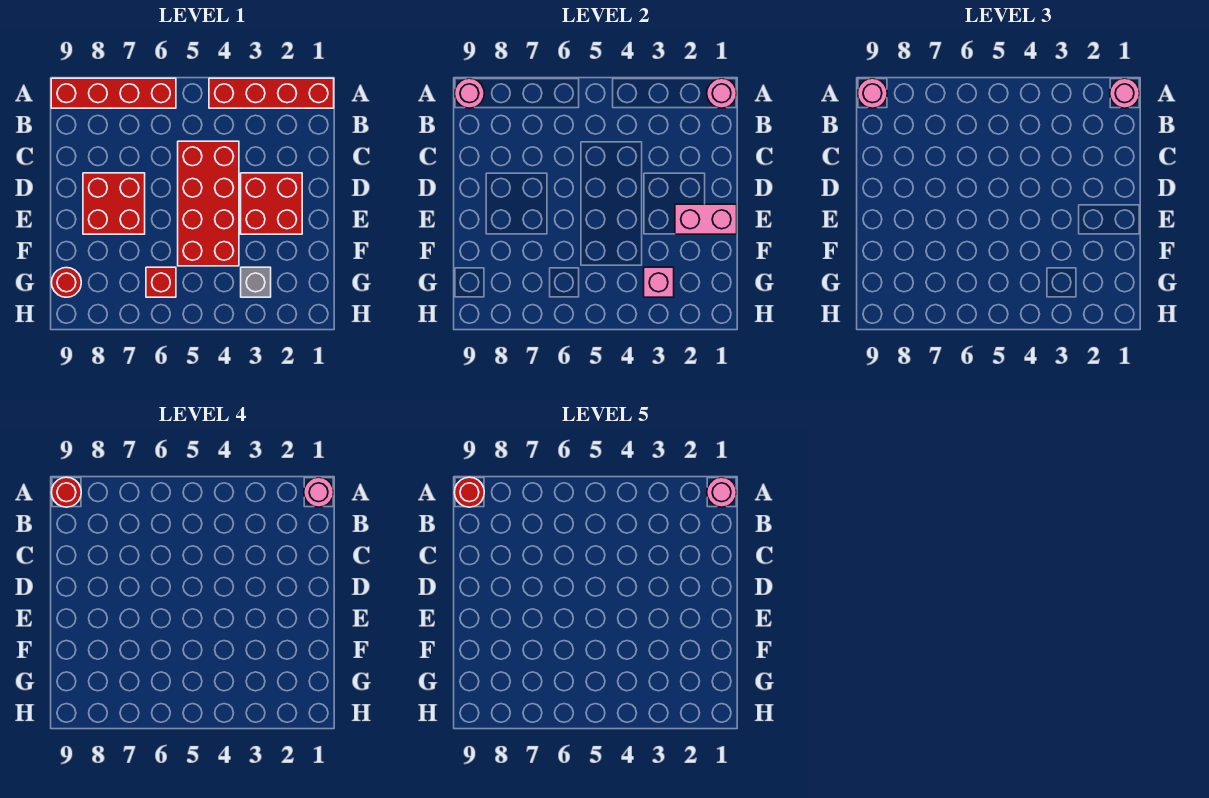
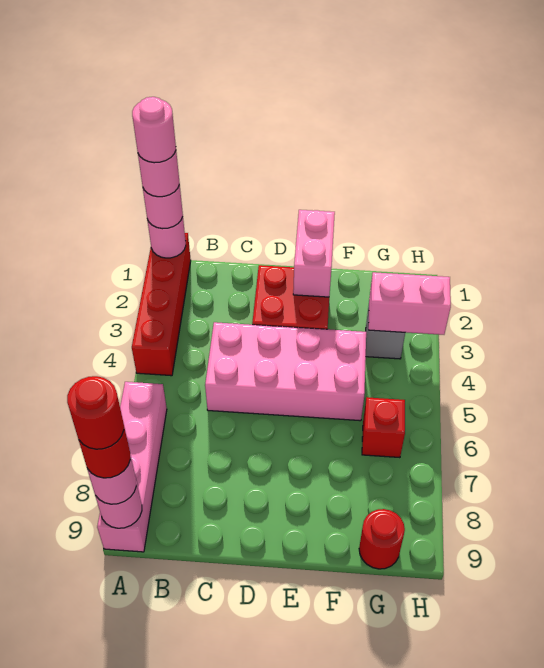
red 1x4 brick [51,78,176,108] -> pink 1x4 brick [97,382,167,552]
red 2x4 brick [178,141,239,266] -> pink 2x4 brick [205,322,366,421]
red 2x2 brick [83,173,145,234] -> none
pink 1x1 brick [644,267,674,297] -> pink 1x2 brick [368,272,451,335]

